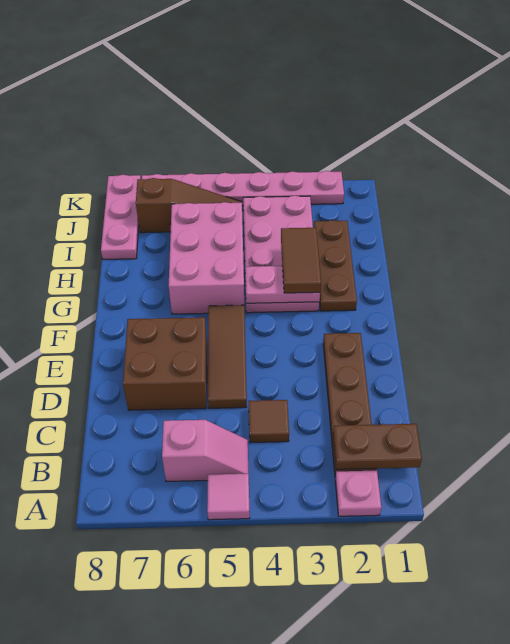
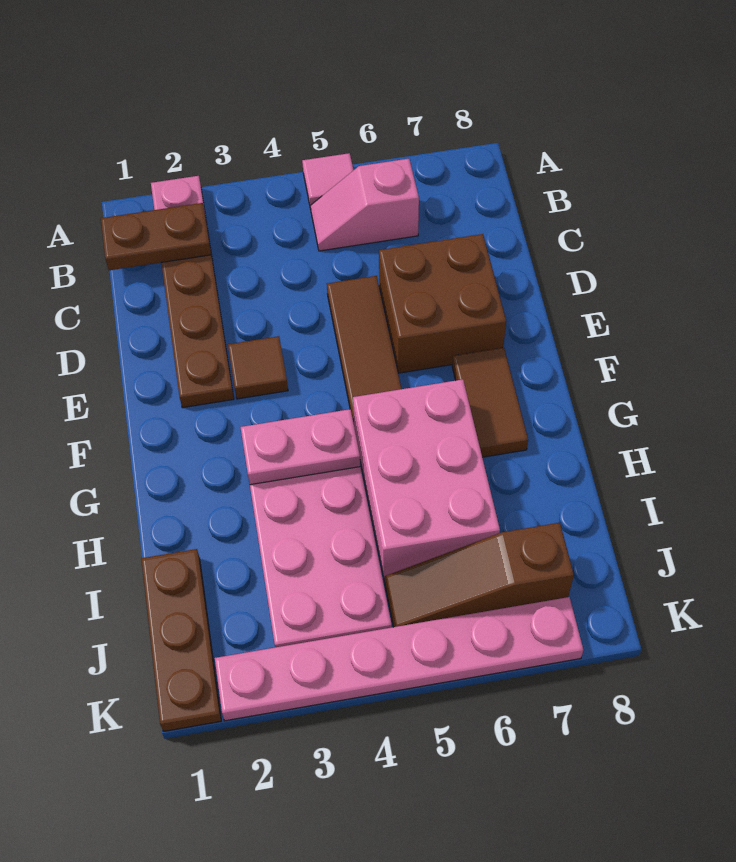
brown 1x1 tile [249,400,289,443] -> brown 1x1 tile moved to [228,336,288,399]
brown 1x3 plate [314,220,357,311] -> brown 1x3 plate moved to [141,549,221,731]
brown 1x2 tile [281,228,321,293] -> brown 1x2 tile moved to [452,348,528,457]
pink 1x3 plate [101,175,141,259] -> none

